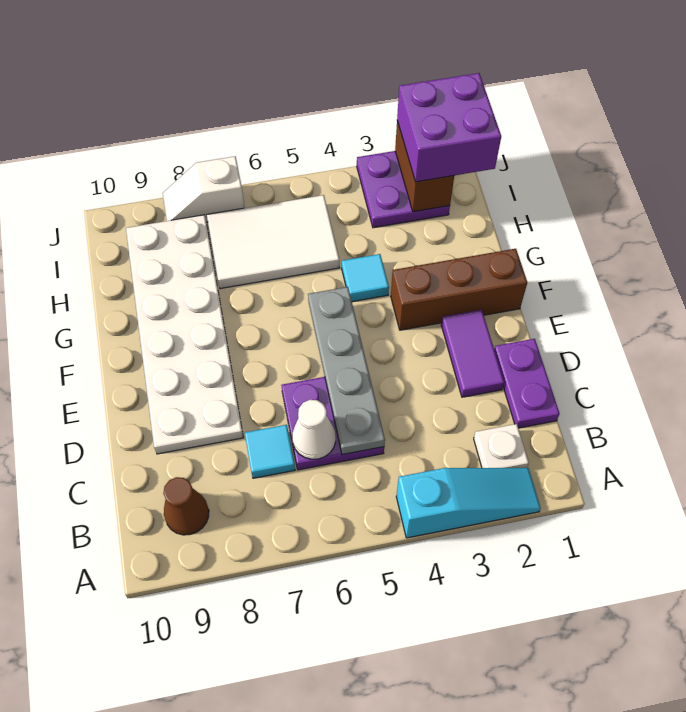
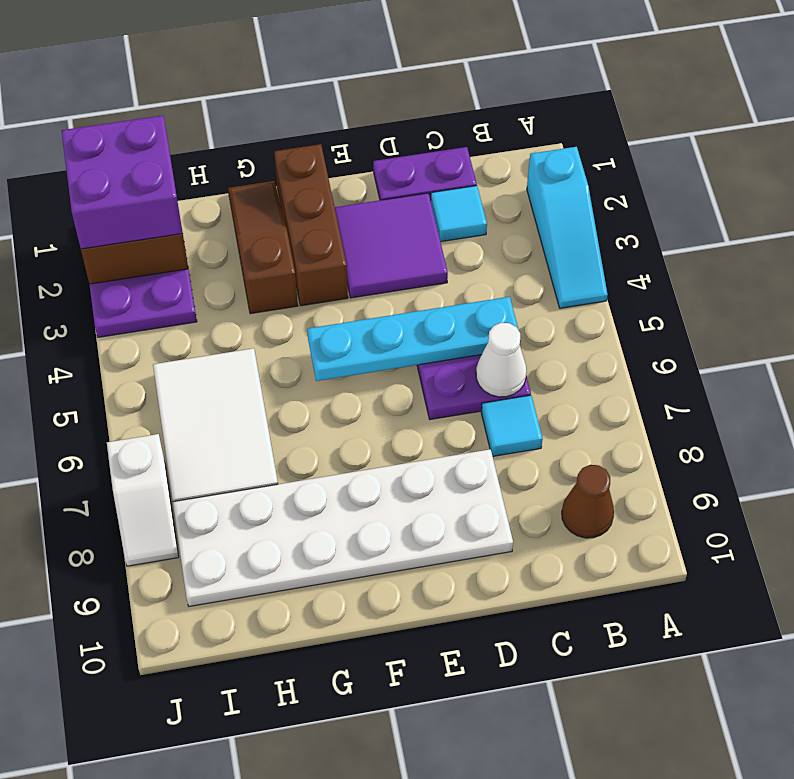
cyan 1x3 slope [396,468,541,538] -> cyan 1x3 slope turned to [527,147,608,308]
white 1x1 plate [474,424,529,468] -> none
grey 1x4 plate [308,287,385,455] -> cyan 1x4 plate [307,297,521,381]
purple 1x2 tile [441,310,504,397] -> purple 2x2 tile [335,193,448,298]
none -> brown 1x3 slope [228,181,298,314]
cyan 1x1 tile [342,254,389,302] -> cyan 1x1 tile moved to [431,186,487,242]

